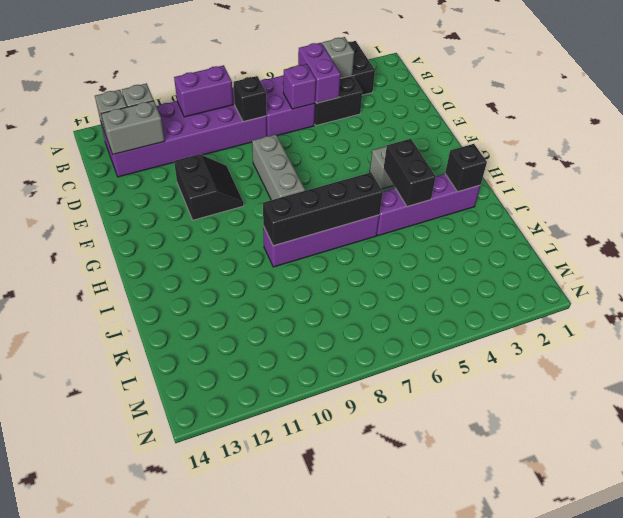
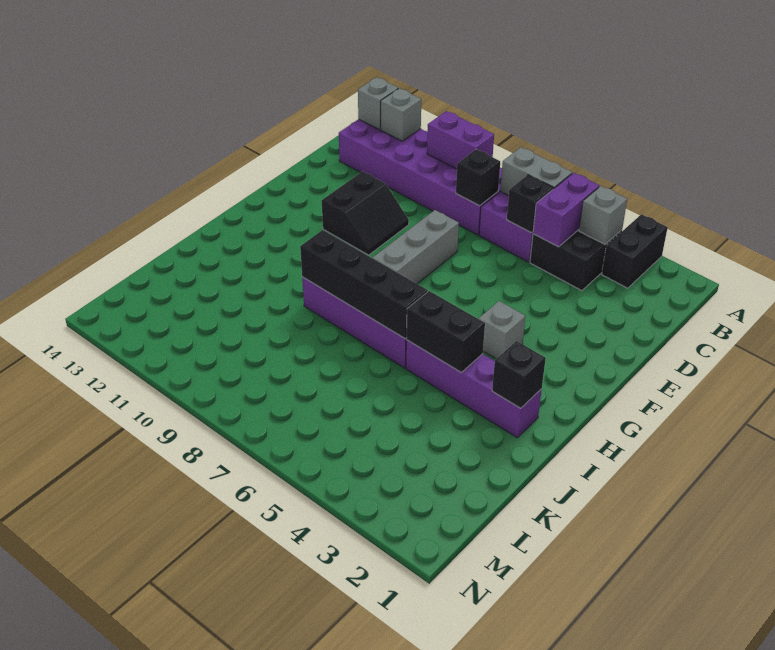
purple 1x1 brick [283,64,316,109] -> black 1x1 brick [507,175,553,233]
grey 1x2 brick [101,101,165,154] -> grey 1x2 brick moved to [500,147,572,195]
black 1x2 brick [384,139,436,206] -> black 1x2 brick turned to [406,291,485,373]

